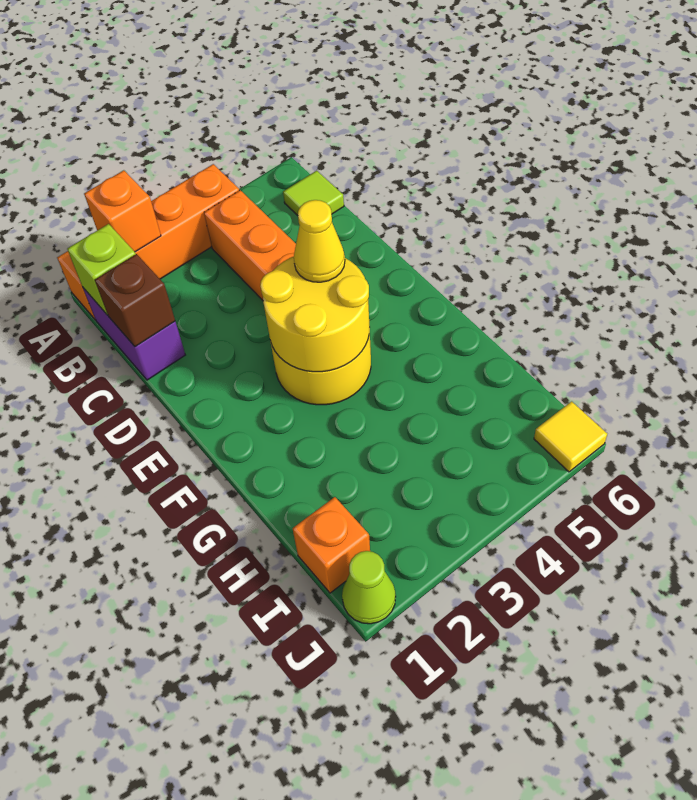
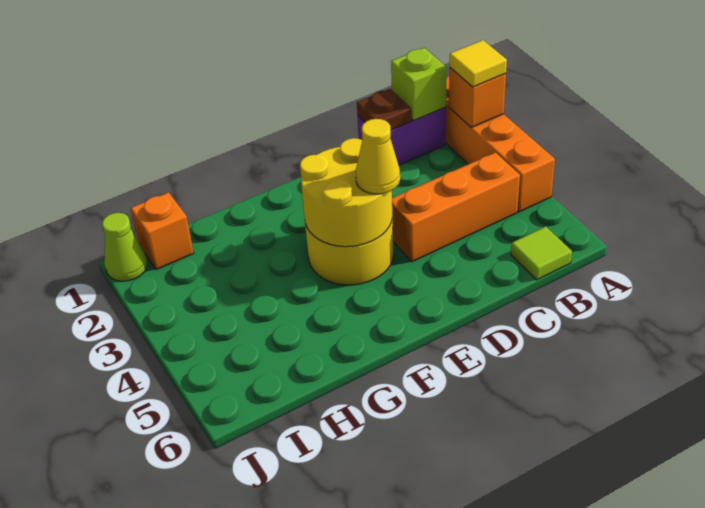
brown 1x1 brick [95,254,175,347] -> brown 1x1 plate [357,89,412,130]
yellow 1x1 tile [534,401,607,472] -> yellow 1x1 tile moved to [450,40,507,87]

